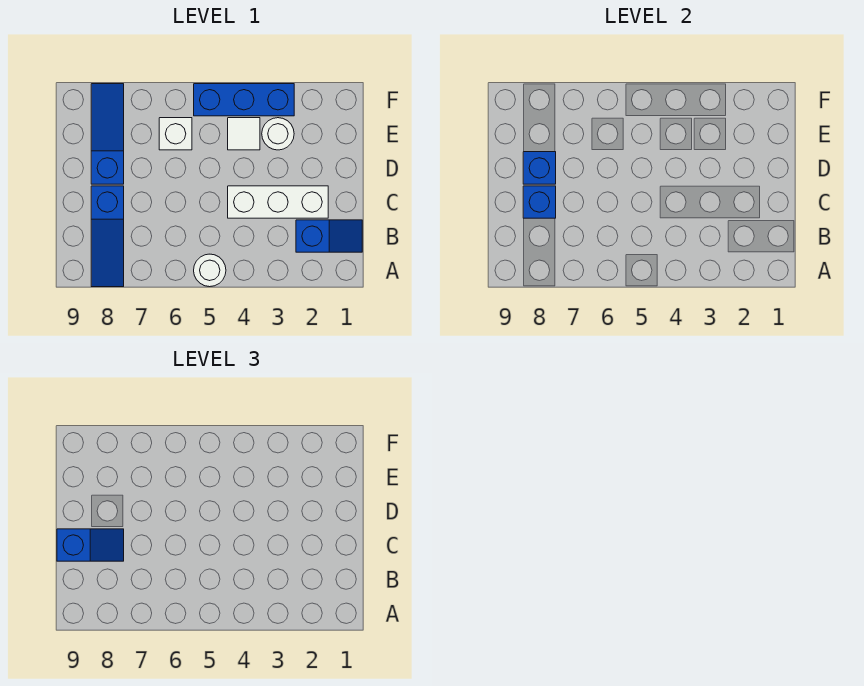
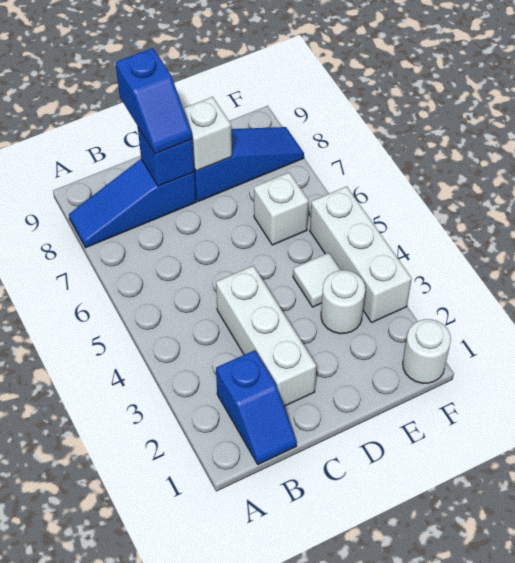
white 1x1 round brick [194,254,226,287] -> white 1x1 round brick moved to [403,319,451,383]
blue 1x1 brick [523,152,556,184] -> white 1x1 brick [183,97,232,171]
blue 1x3 brick [194,84,294,116] -> white 1x3 brick [310,186,412,322]

